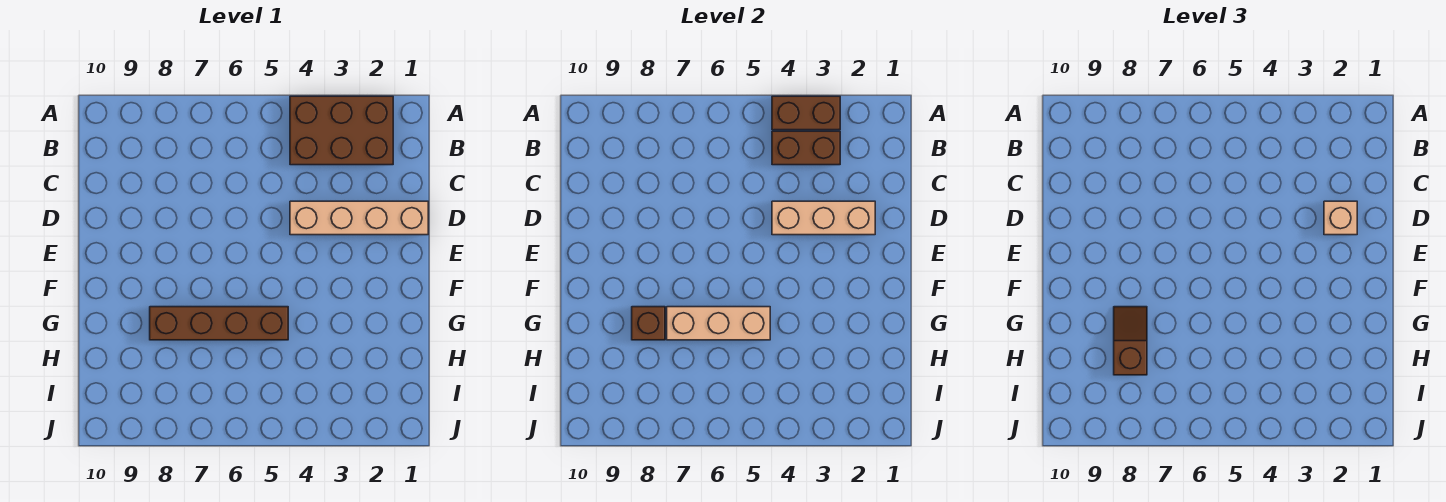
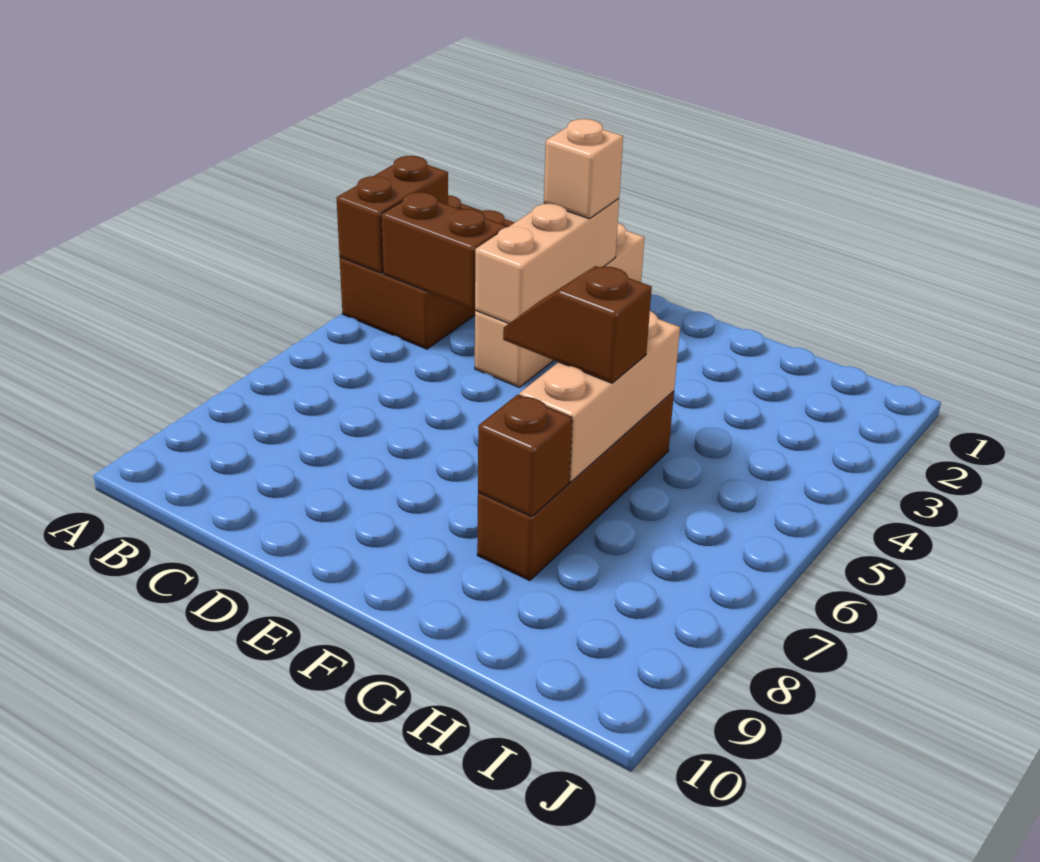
brown 1x2 brick [772,131,840,165] -> brown 1x2 brick turned to [381,192,506,309]
brown 1x2 slope [1114,307,1147,375] -> brown 1x2 slope moved to [503,266,652,383]

